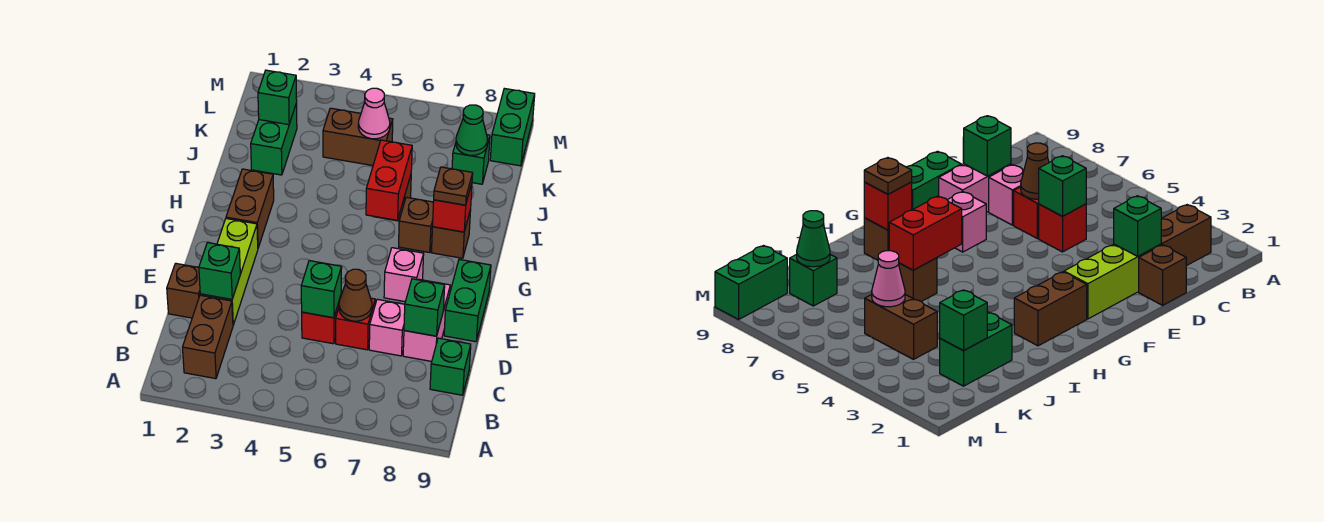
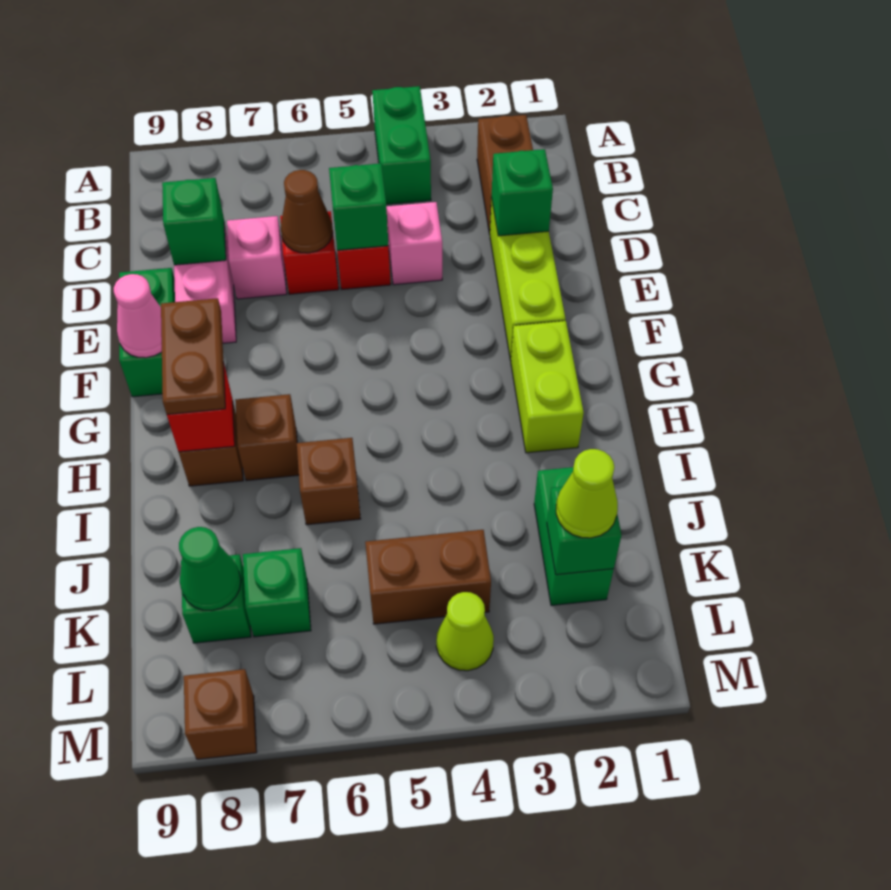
green 1x1 brick [430,338,471,395] -> green 1x1 brick moved to [243,548,311,637]
brown 1x1 brick [167,263,200,318] -> brown 1x1 brick moved to [184,669,257,759]
pink 1x1 brick [384,248,424,302] -> pink 1x1 brick moved to [386,202,442,285]
brown 1x2 brick [226,169,274,248] -> lime 1x2 brick [511,321,584,453]
red 1x2 brick [366,140,412,220] -> none
brown 1x1 plate [434,167,473,205] -> brown 1x2 plate [161,298,225,414]
none -> lime 1x1 cone [556,449,618,538]
pink 1x1 cone [358,88,390,139] -> pink 1x1 cone moved to [114,274,162,358]
none -> lime 1x1 cone [436,592,494,671]
green 1x2 brick [490,88,535,166] -> green 1x2 brick moved to [372,86,431,204]

